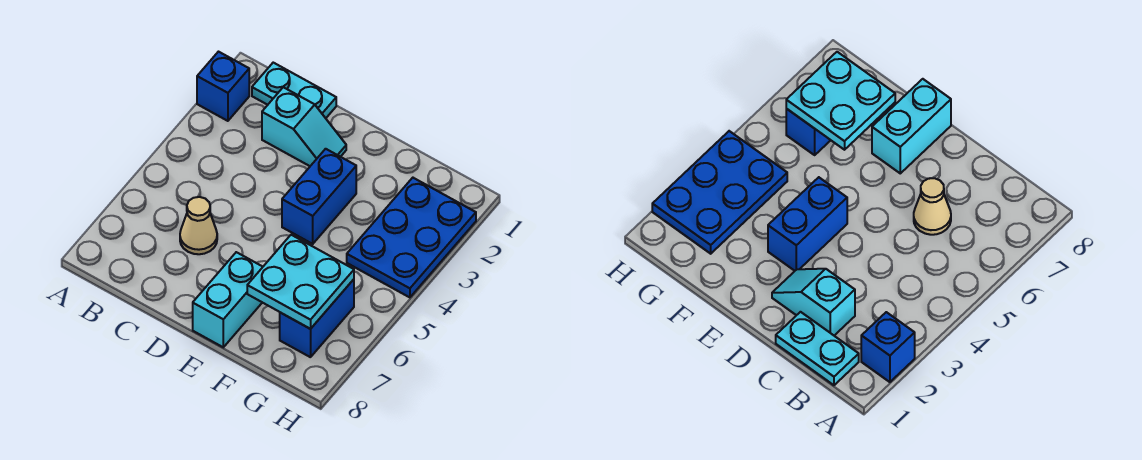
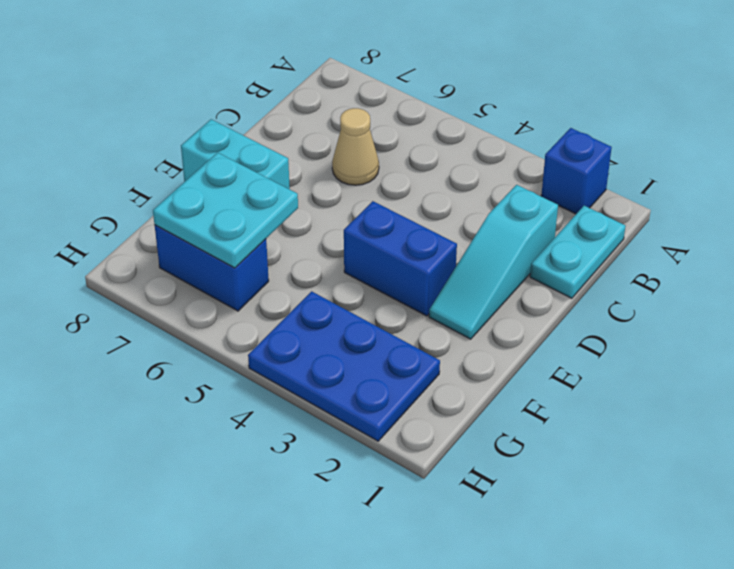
cyan 1x2 slope [262,87,346,166] -> cyan 1x3 slope [429,185,558,339]

